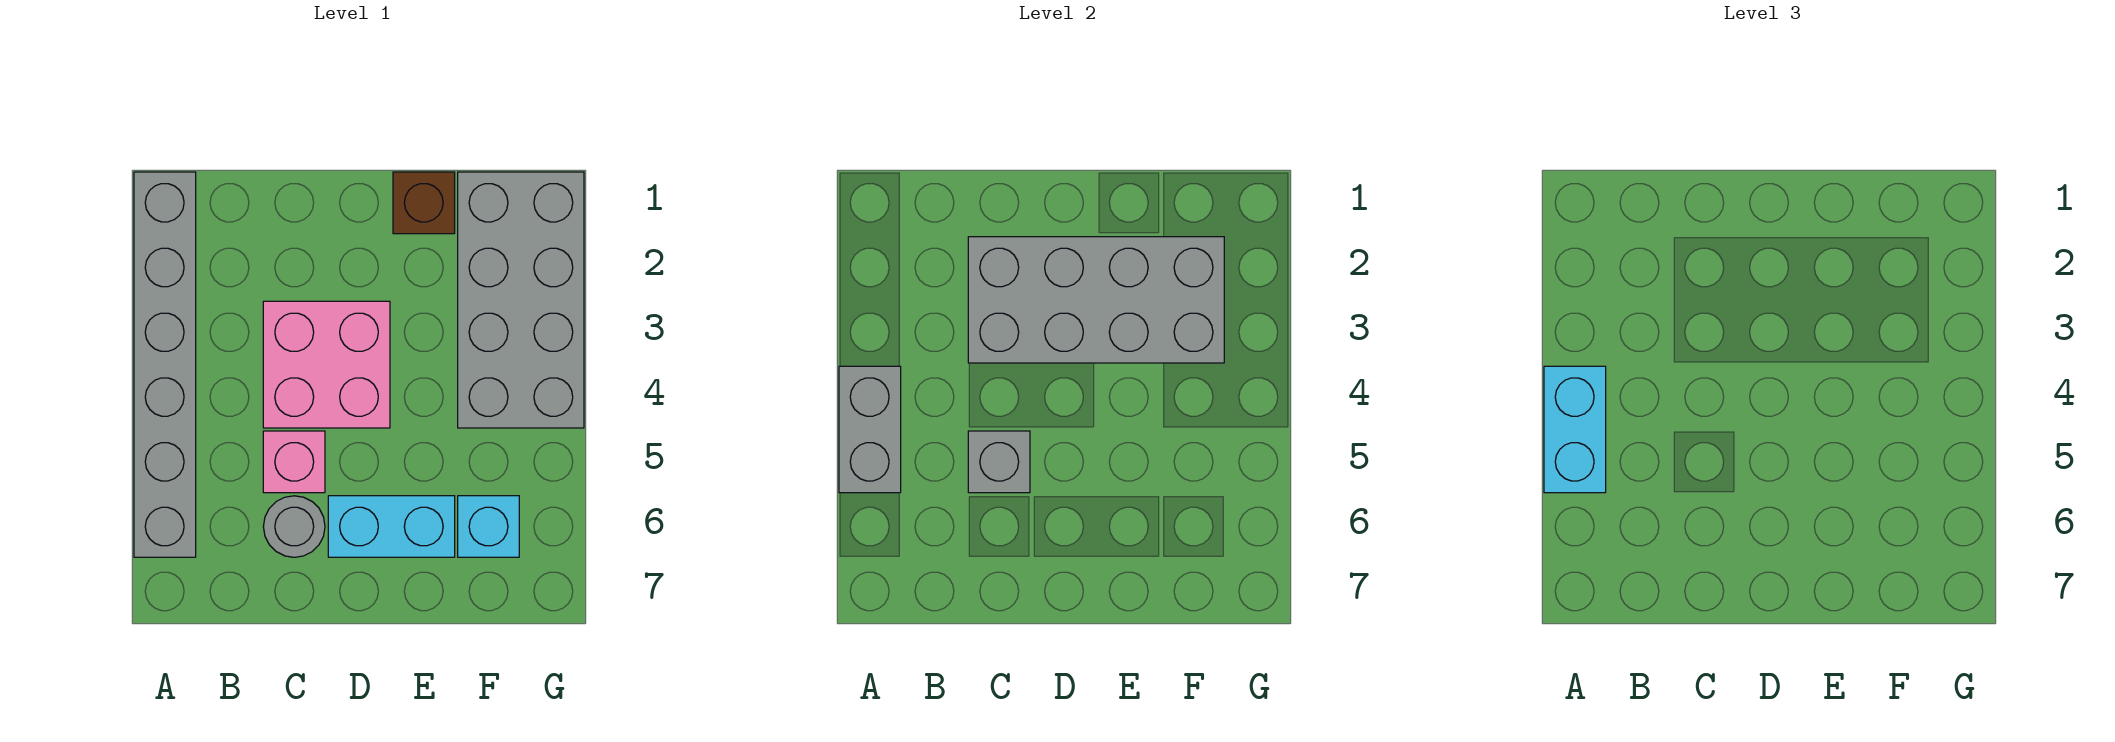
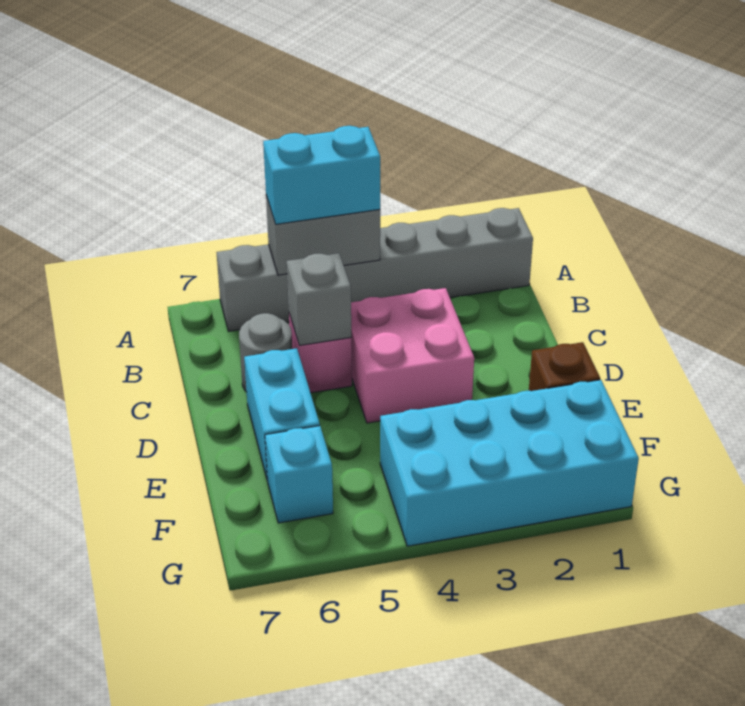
grey 2x4 brick [968,237,1224,363] -> none
grey 2x4 brick [458,172,584,428] -> cyan 2x4 brick [380,380,639,546]

